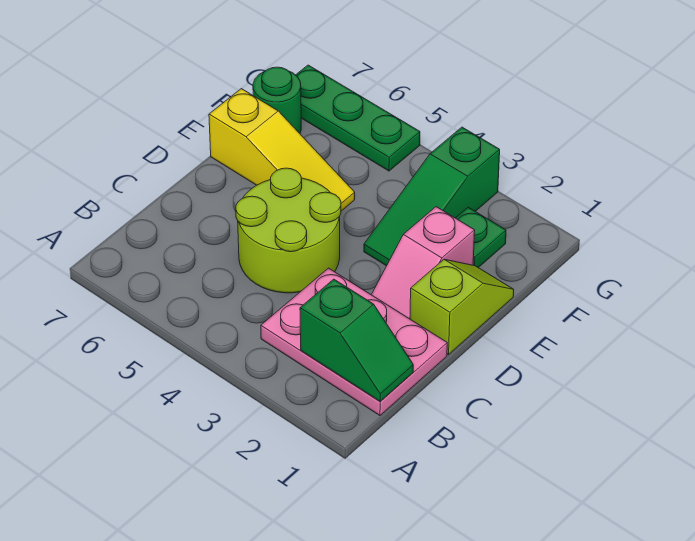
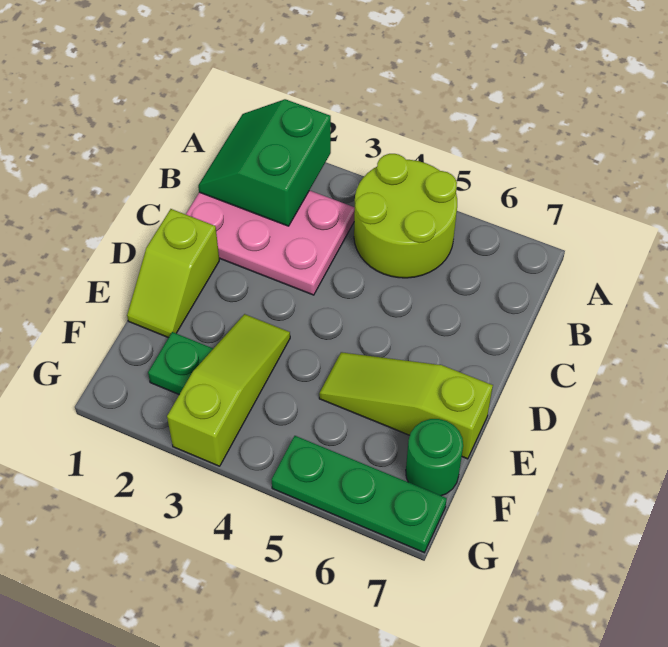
green 1x2 slope [300,279,413,401] -> green 2x2 slope [198,99,331,226]
lime 2x2 round brick [236,168,341,293] -> lime 2x2 round brick moved to [354,154,457,278]
pink 1x2 slope [371,207,475,319] -> none
green 1x3 slope [364,127,500,266] -> lime 1x3 slope [167,314,290,466]
yellow 1x3 slope [209,89,355,211] -> lime 1x3 slope [319,352,493,459]

